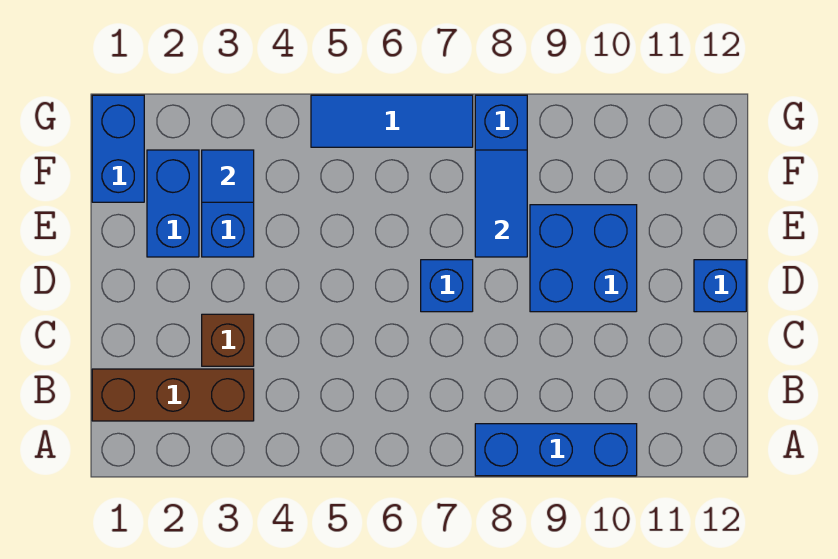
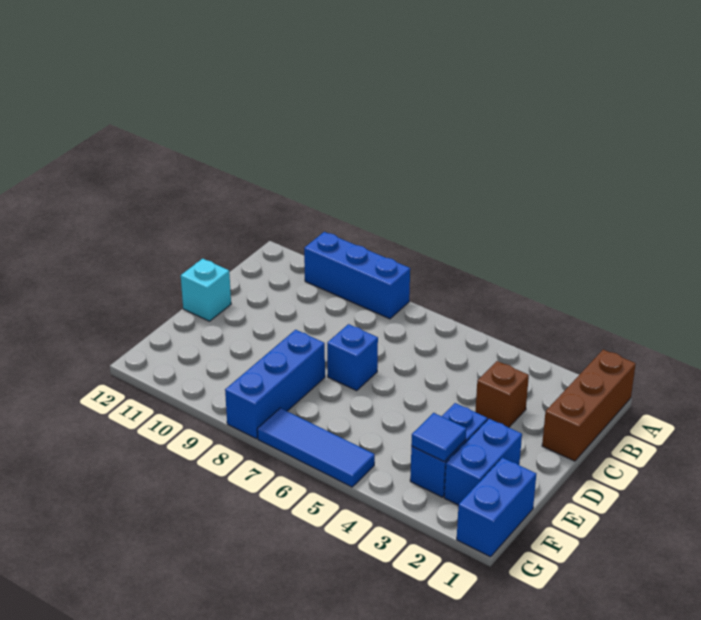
brown 1x3 brick [92,369,254,421] -> brown 1x3 brick turned to [542,350,636,461]
blue 2x2 brick [530,205,637,312] -> none
blue 1x1 brick [694,260,746,312] -> cyan 1x1 brick [181,259,231,321]
blue 1x2 tile [475,150,527,257] -> none

